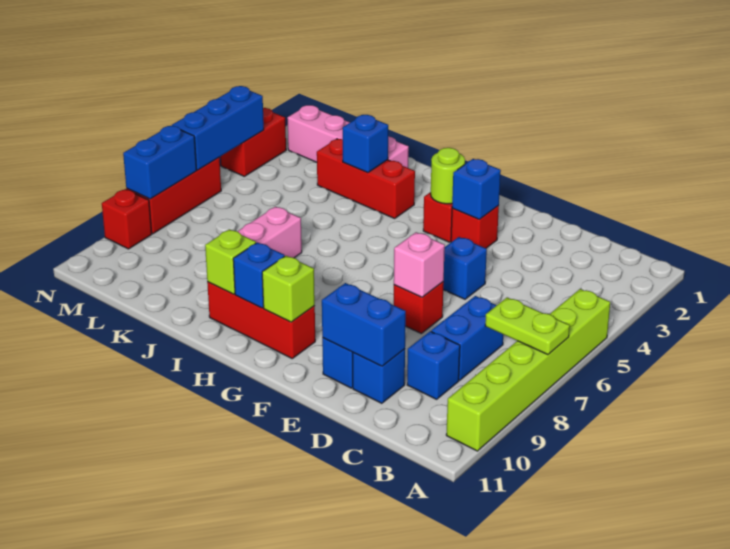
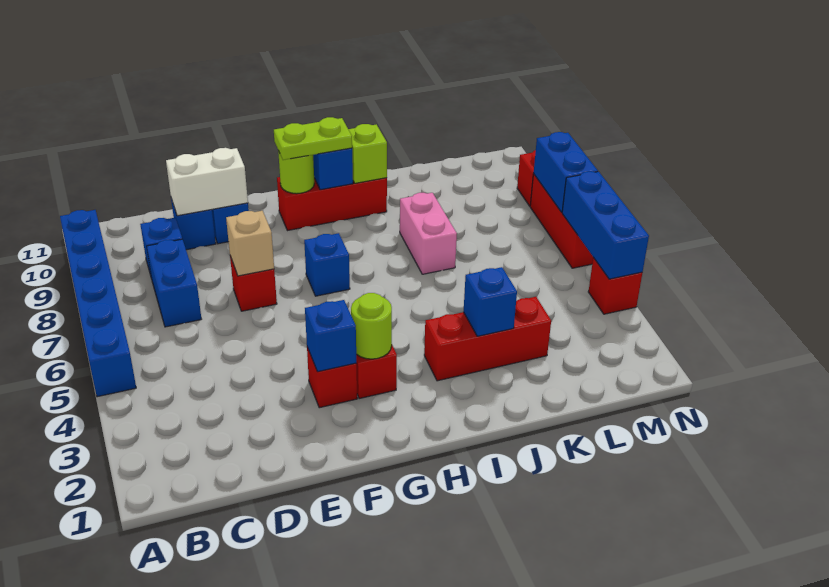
lime 1x6 brick [446,289,610,451] -> blue 1x6 brick [60,210,136,397]
lime 1x2 plate [485,297,570,355] -> lime 1x2 plate moved to [274,117,352,160]
blue 1x2 brick [322,283,406,366] -> white 1x2 brick [166,148,248,216]
blue 1x1 brick [443,237,487,299] -> blue 1x1 brick moved to [304,233,350,296]
pink 1x1 brick [394,232,445,297] -> tan 1x1 brick [226,211,274,276]
lime 1x1 brick [262,256,315,322] -> lime 1x1 round brick [278,151,314,194]
pink 1x4 brick [287,105,409,168] -> none
red 1x2 brick [221,108,286,176] -> red 1x1 brick [588,258,642,314]

